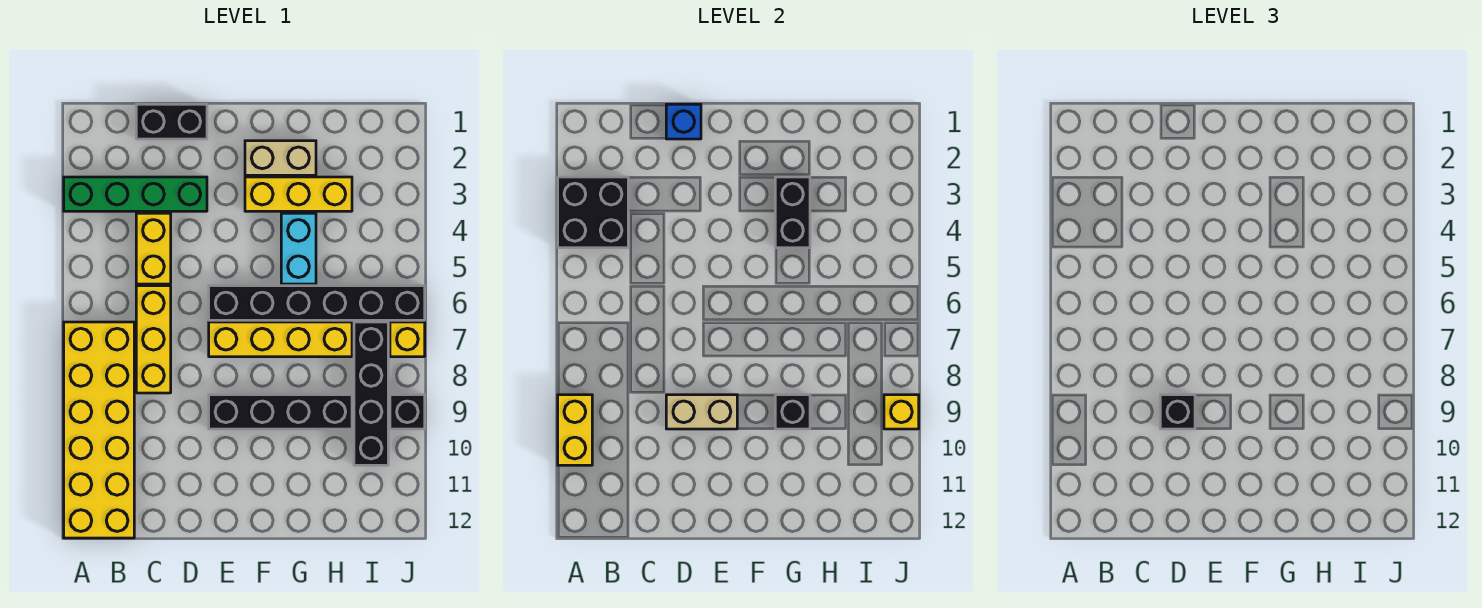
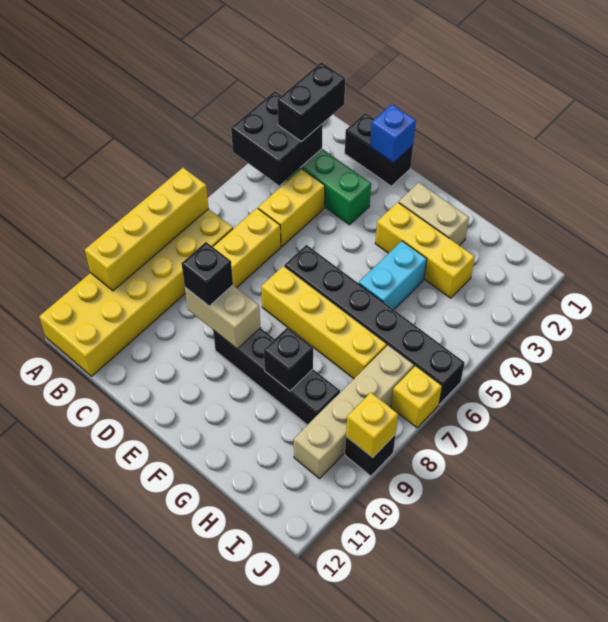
yellow 1x2 brick [558,395,592,465] -> yellow 1x4 brick [85,168,209,291]
black 1x2 brick [775,177,810,248] -> black 1x2 brick moved to [277,62,345,142]
black 1x4 brick [354,322,388,465] -> tan 1x4 brick [294,345,414,478]

